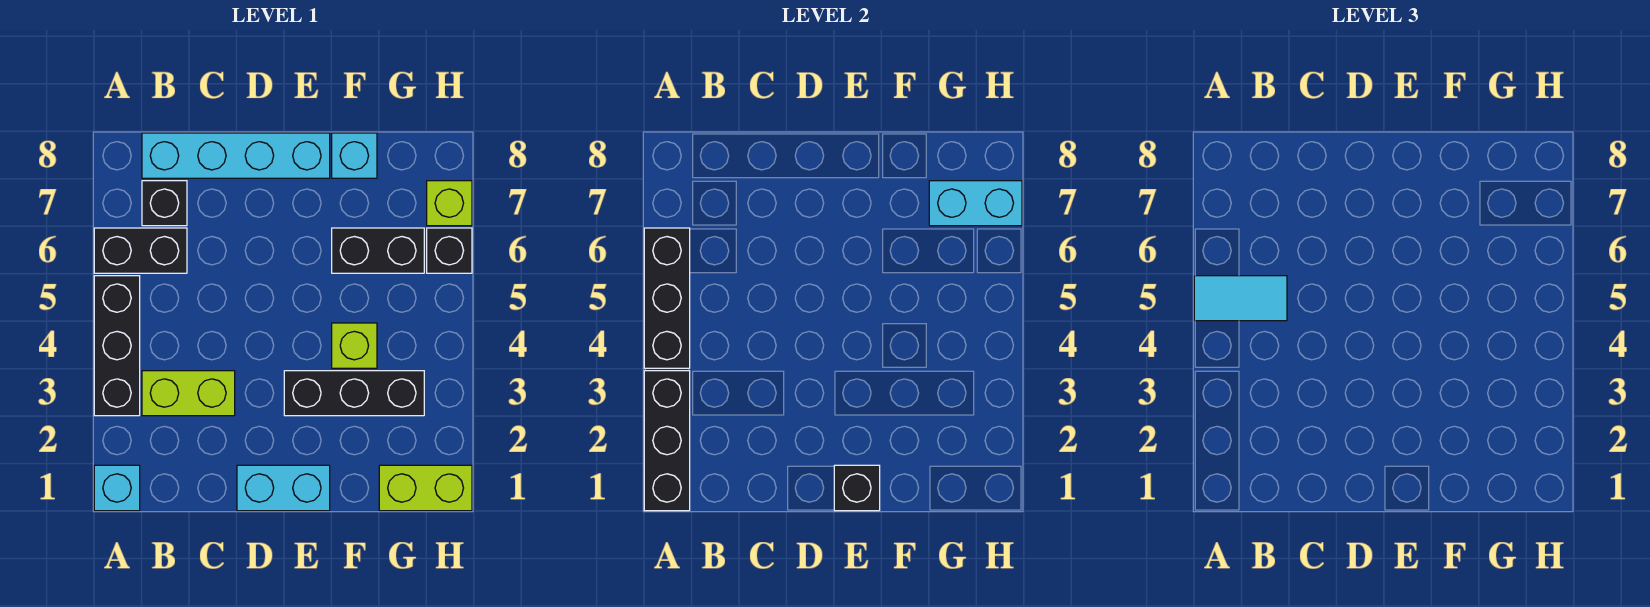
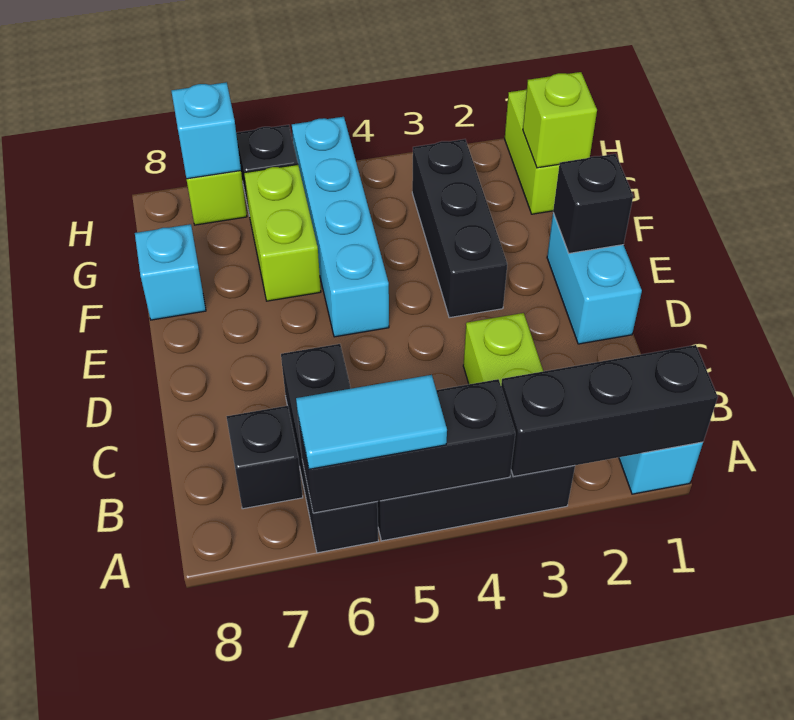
cyan 1x2 tile [1194,276,1287,321] -> cyan 1x2 tile turned to [296,375,447,469]
black 1x2 brick [94,228,187,273] -> black 1x3 brick [281,344,378,553]
cyan 1x4 brick [142,133,330,178] -> cyan 1x4 brick moved to [292,117,389,337]
lime 1x1 brick [332,323,377,368] -> lime 1x1 brick moved to [523,72,597,168]
black 1x2 brick [332,228,424,273] -> lime 1x2 brick [244,165,321,301]
cyan 1x2 brick [929,181,1022,226] -> cyan 1x1 brick [171,82,241,179]

